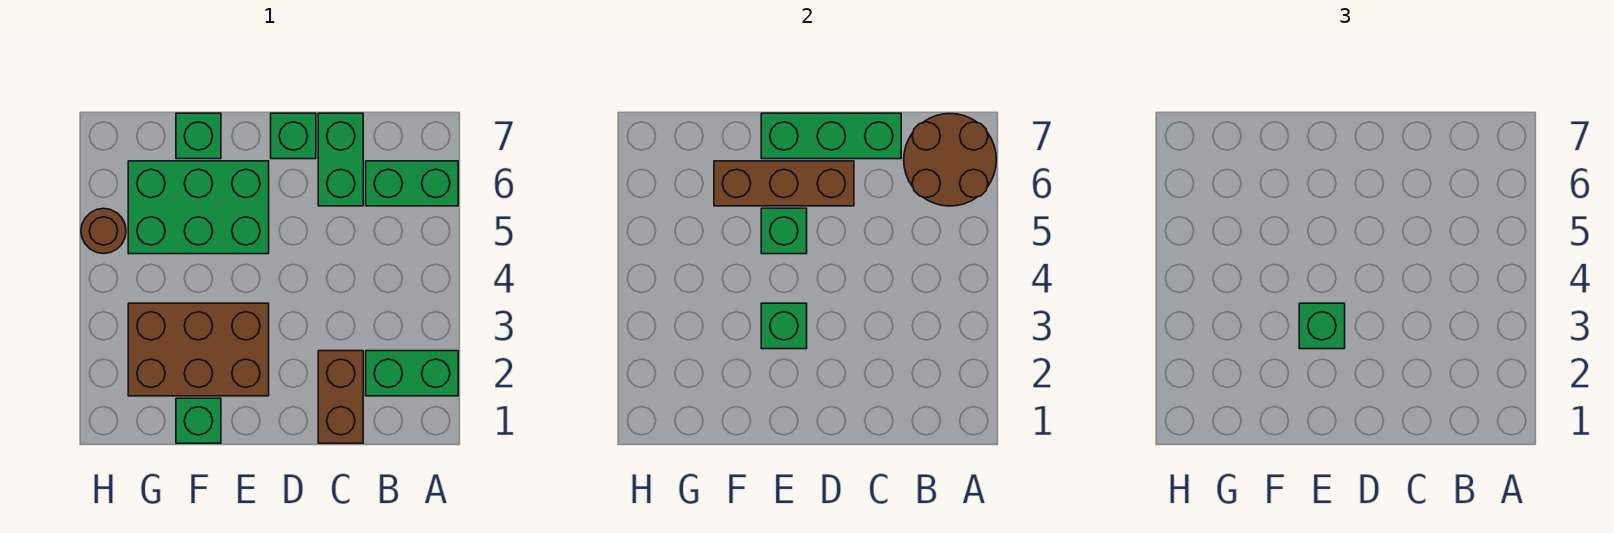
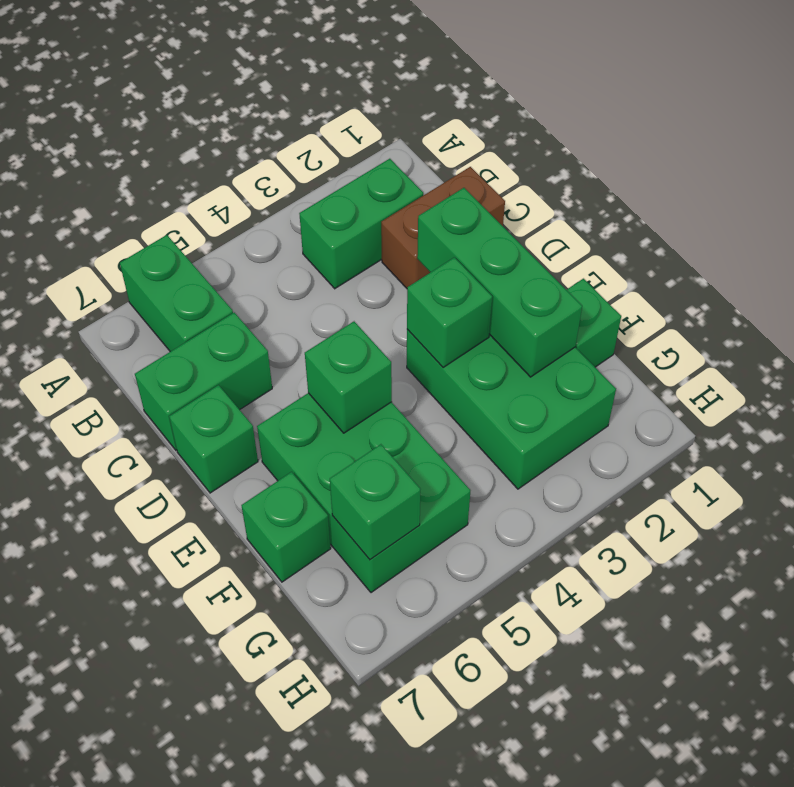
green 1x2 brick [366,351,458,396] -> green 1x2 brick turned to [299,159,423,289]
brown 2x2 round brick [904,114,996,206] -> none
green 1x3 brick [761,113,901,159] -> green 1x3 brick moved to [417,188,582,377]
brown 1x3 brick [714,161,854,206] -> none
brown 2x3 brick [128,303,269,396] -> green 2x3 brick [407,329,616,489]
green 1x1 brick [1299,303,1345,349] -> green 1x1 brick moved to [330,444,421,560]
brown 1x1 round brick [81,208,126,254] -> none

